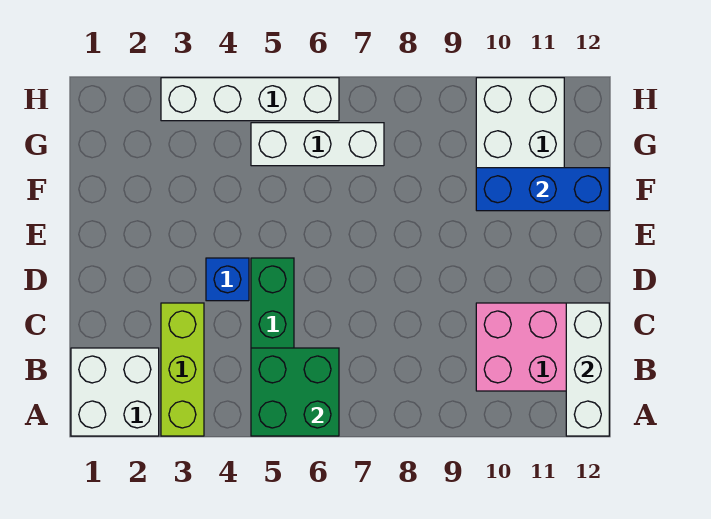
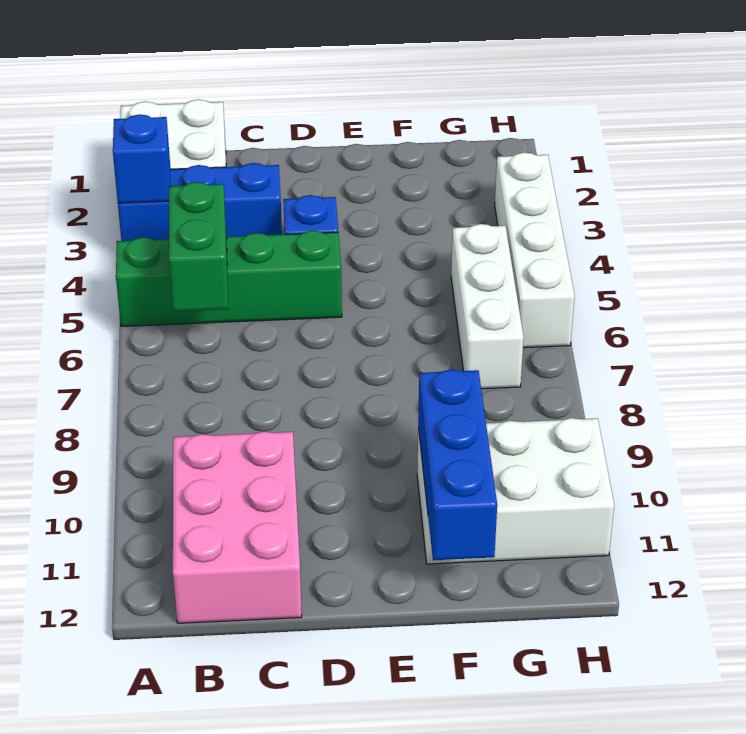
lime 1x3 brick [161,303,204,436] -> blue 1x3 brick [118,163,282,241]
none -> blue 1x1 brick [113,114,170,203]
green 2x2 brick [251,348,339,436] -> green 1x2 brick [169,182,228,311]
white 1x3 brick [566,303,609,436] -> none

